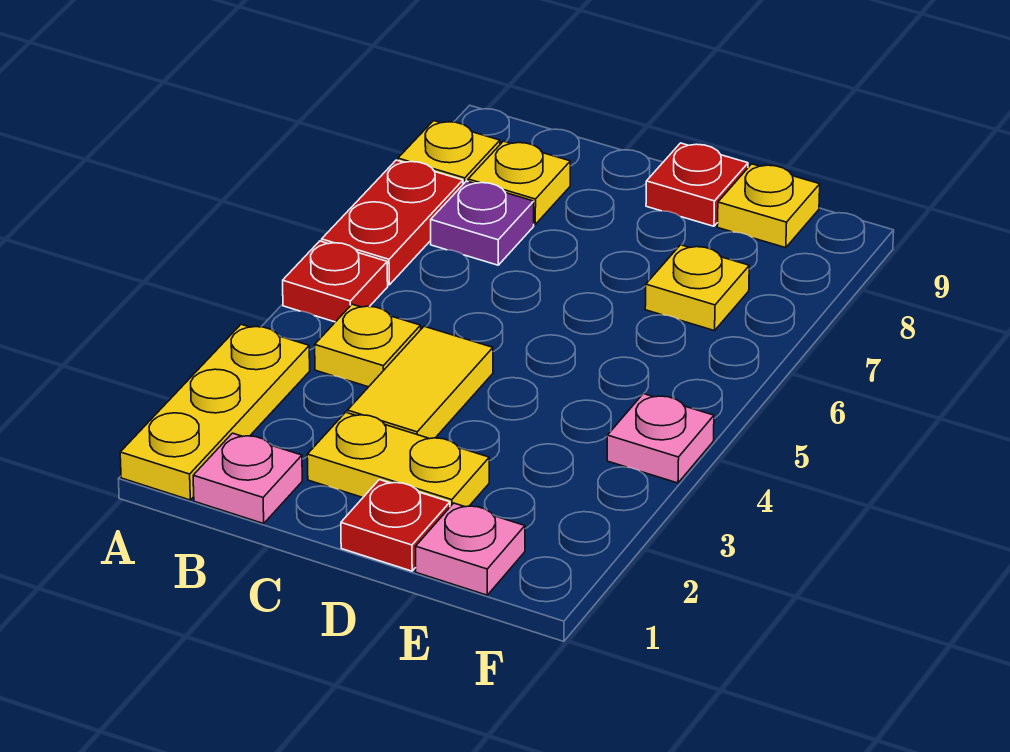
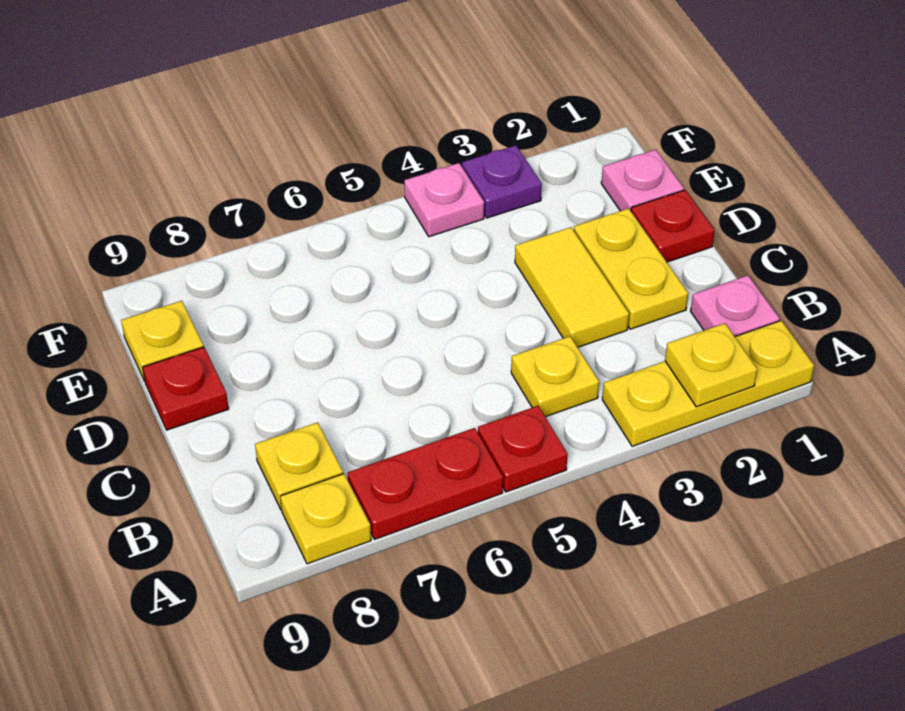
purple 1x1 plate [431,181,534,265] -> purple 1x1 plate moved to [462,145,542,218]
yellow 1x2 tile [347,326,493,439] -> yellow 1x2 tile turned to [515,227,629,347]
yellow 1x1 plate [645,245,749,331] -> yellow 1x1 plate moved to [665,323,757,407]

